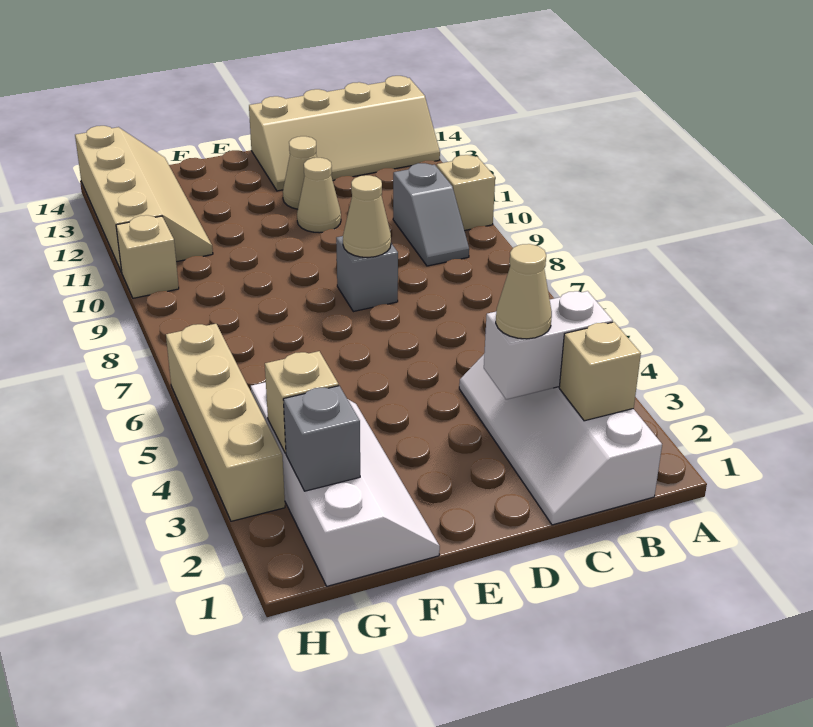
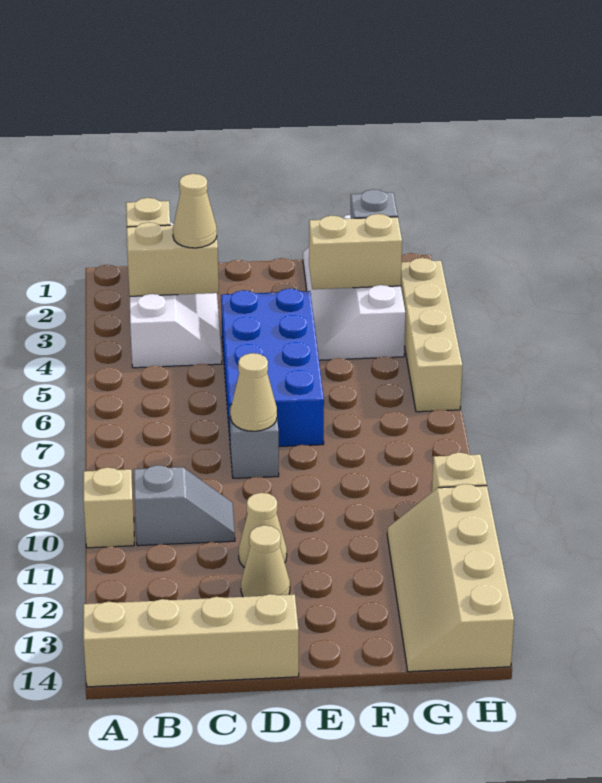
white 1x2 brick [484,291,613,399] -> tan 1x2 brick [127,222,219,296]
grey 1x2 slope [393,163,469,266] -> grey 1x2 slope turned to [134,465,235,546]
none -> blue 2x4 brick [221,289,324,447]
tan 1x1 brick [265,351,339,453] -> tan 1x2 brick [309,214,402,289]

